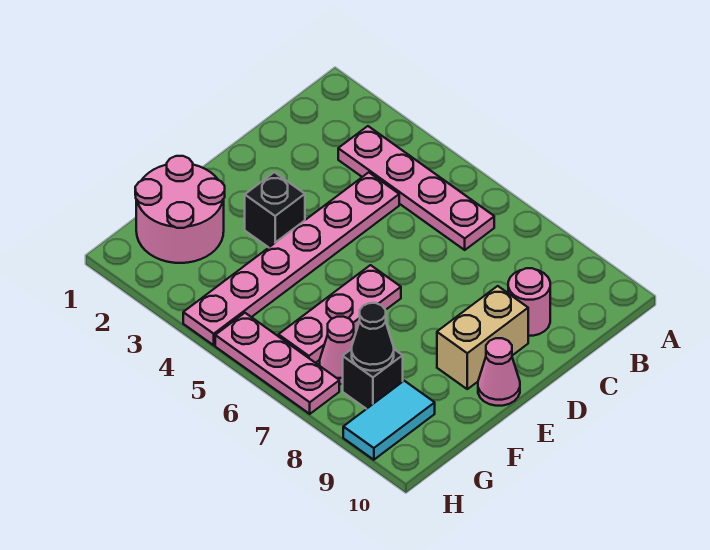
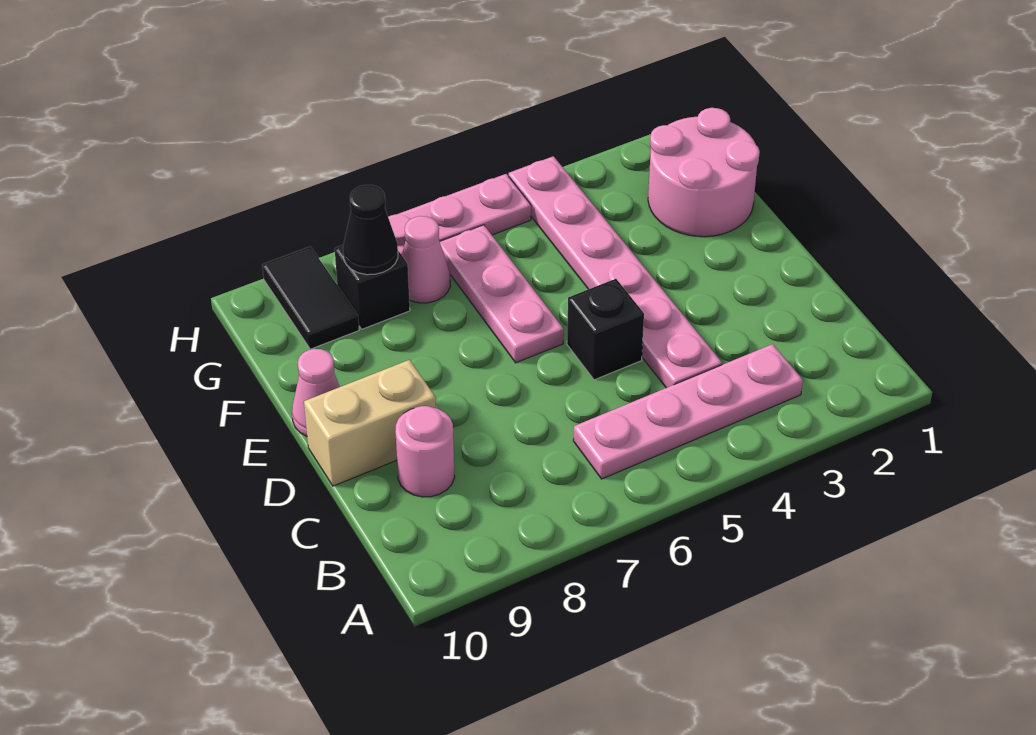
tan 1x2 brick [437,286,528,389] -> tan 1x2 brick turned to [304,360,436,486]
black 1x1 brick [245,172,305,248] -> black 1x1 brick moved to [567,279,644,380]
cyan 1x2 tile [343,381,435,460] -> black 1x2 tile [262,247,359,349]

